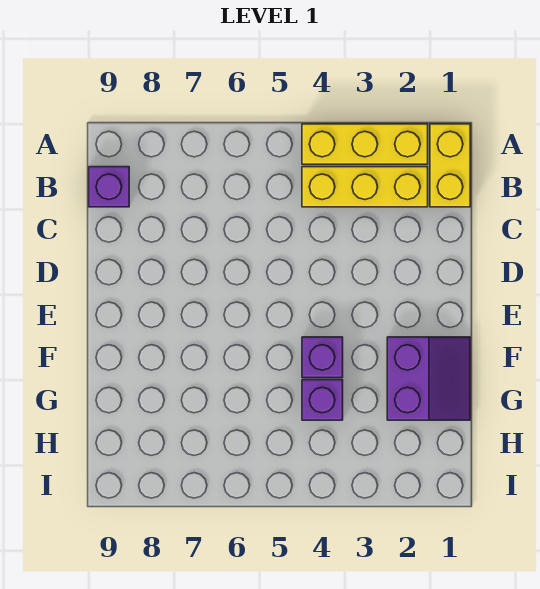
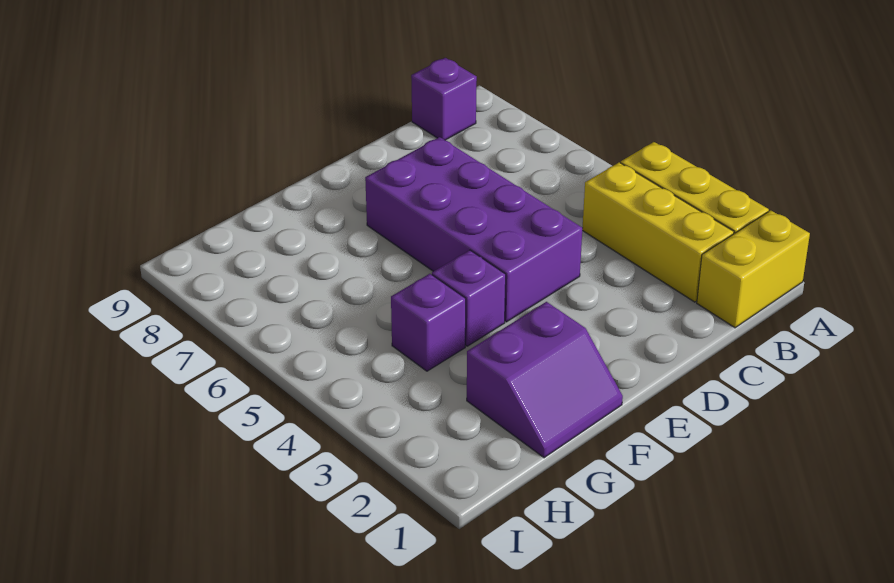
none -> purple 2x4 brick [365,137,582,322]

